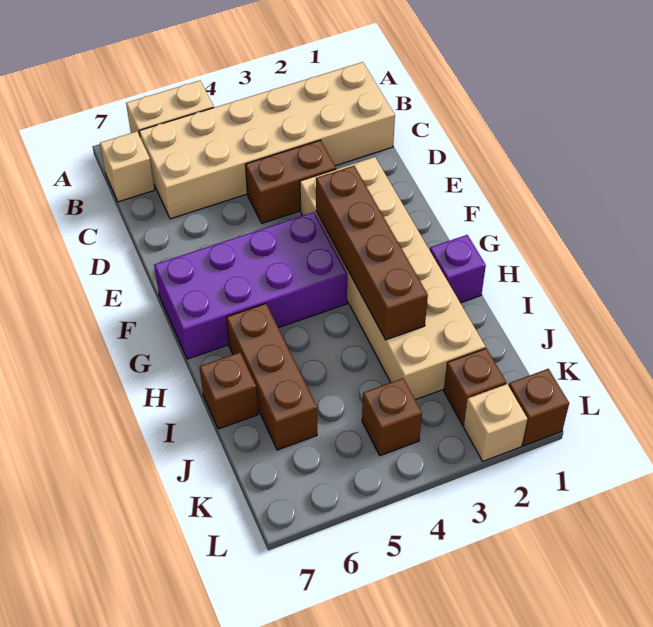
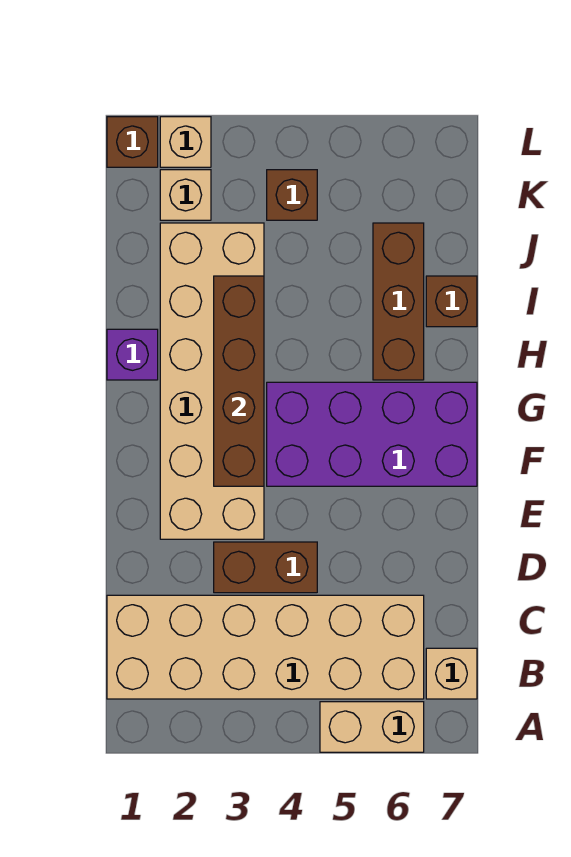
brown 1x1 brick [444,348,506,425] -> tan 1x1 brick [160,170,211,220]

